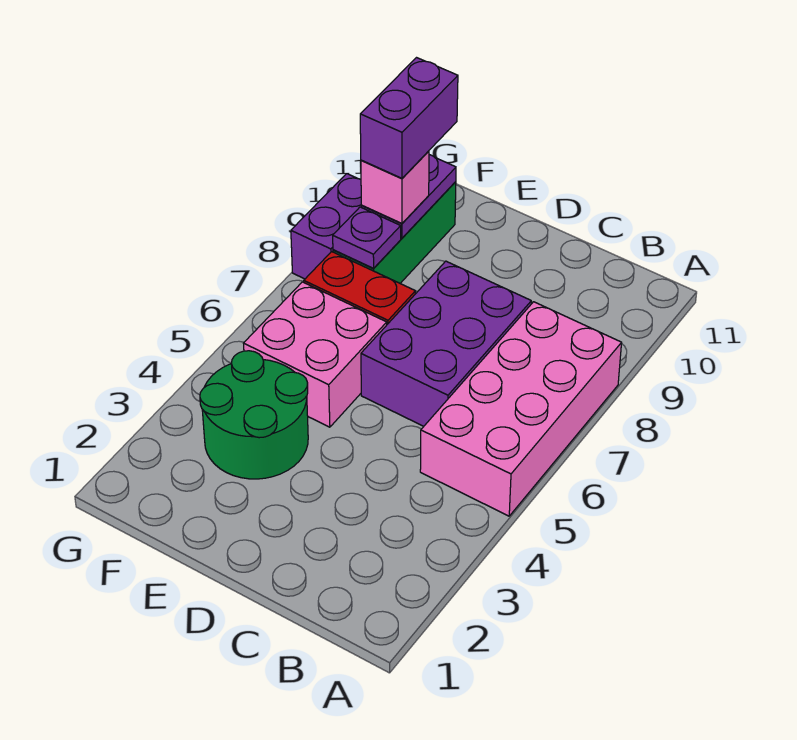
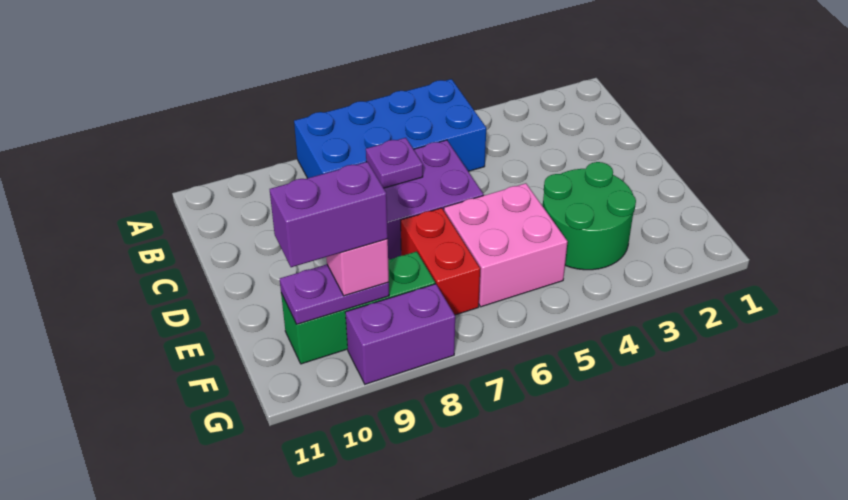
pink 2x4 brick [420,302,622,516] -> blue 2x4 brick [294,79,486,178]
purple 1x1 plate [333,207,401,269] -> purple 1x1 plate moved to [366,138,423,188]

